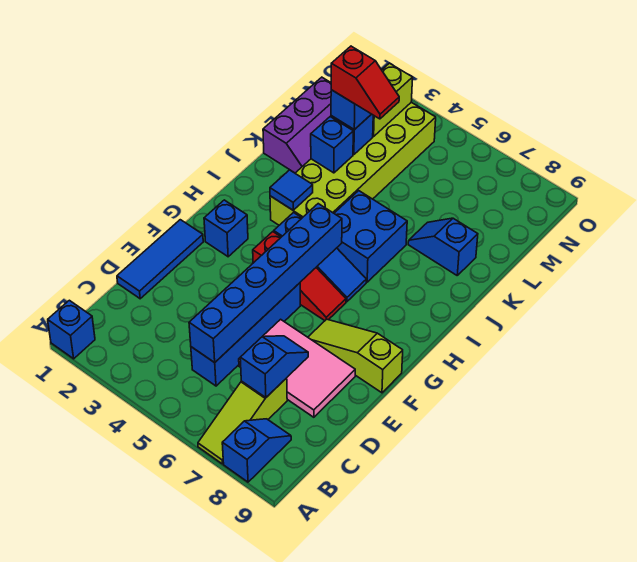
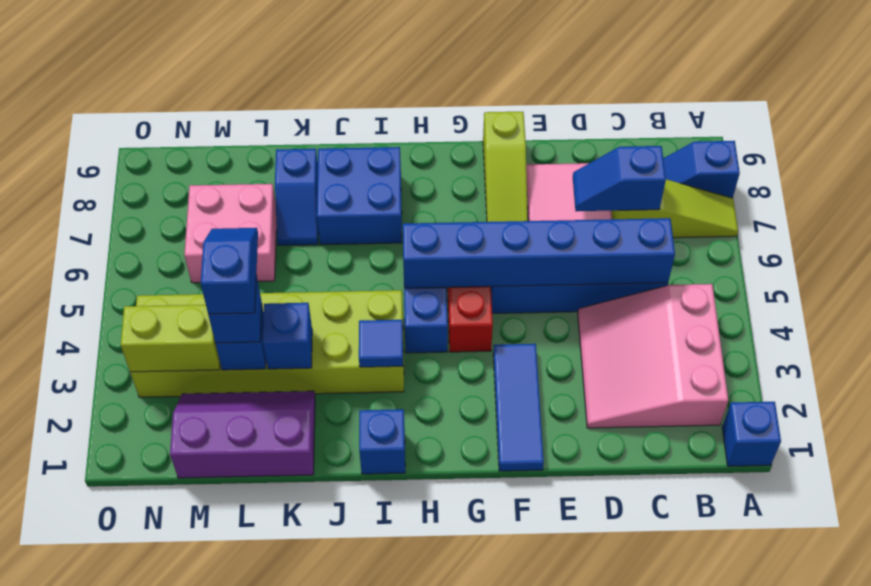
none -> pink 3x3 slope [578,284,728,428]
blue 1x3 tile [117,220,203,299] -> blue 1x3 tile turned to [493,344,544,471]
blue 1x1 brick [204,200,248,257] -> blue 1x1 brick moved to [359,409,405,474]
blue 2x2 brick [334,191,407,282] -> blue 2x2 brick moved to [317,147,402,245]
red 1x2 slope [331,46,399,119] -> blue 1x2 slope [201,228,258,314]
none -> pink 2x2 brick [184,184,277,283]

